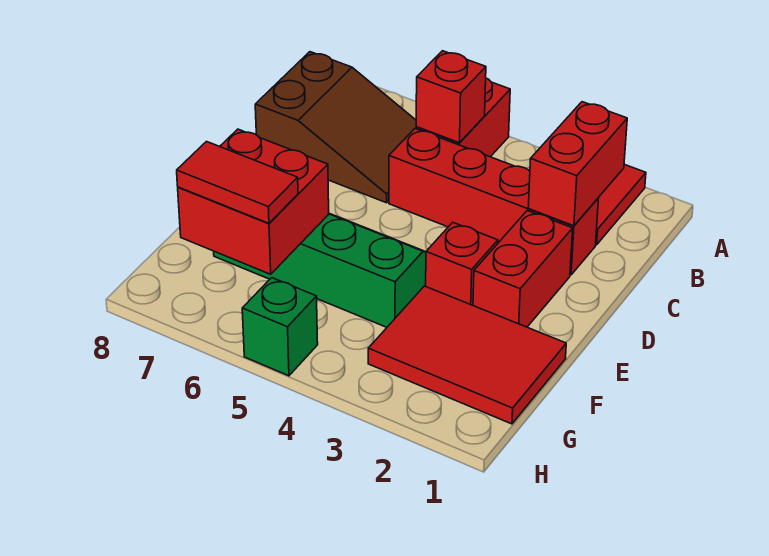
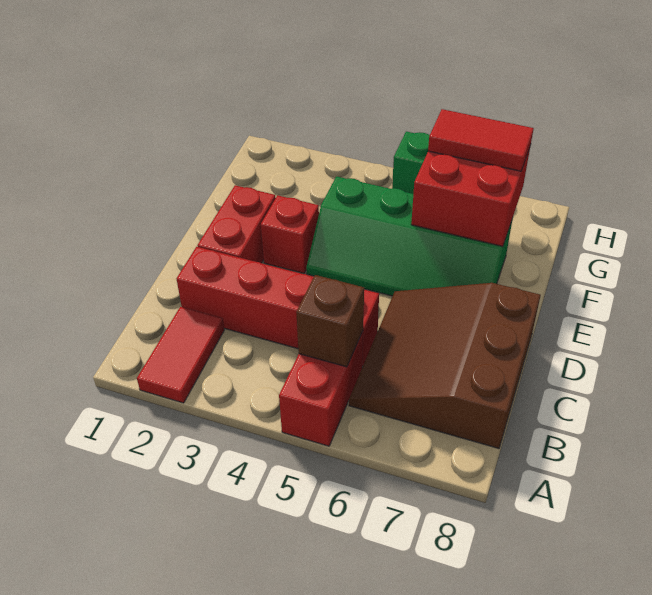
red 1x2 brick [528,102,627,226] -> none
red 1x1 brick [416,51,486,143] -> brown 1x1 brick [296,275,364,367]
brown 2x3 slope [255,52,416,203] -> brown 3x3 slope [349,283,541,448]
red 2x3 tile [368,286,566,424] -> none

